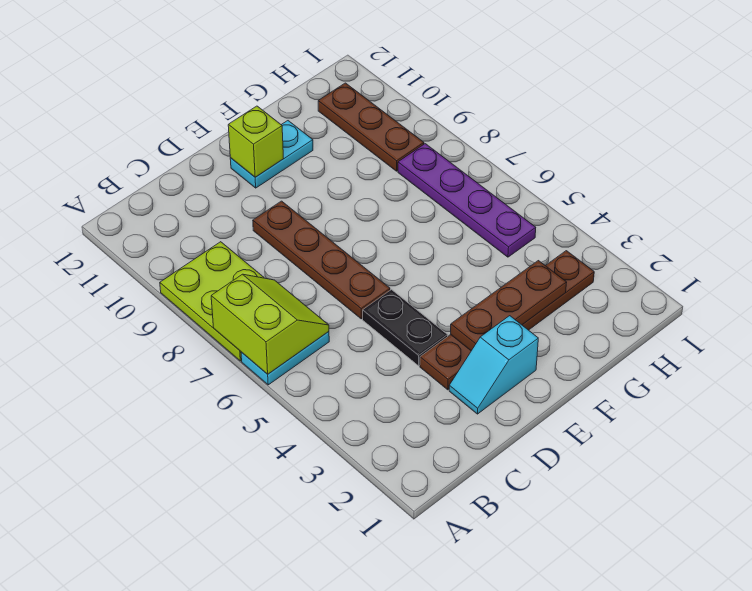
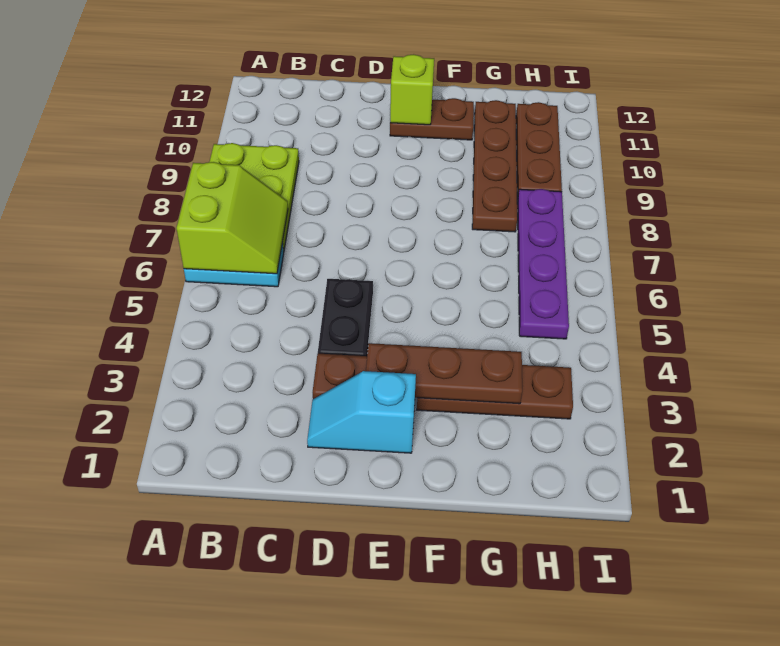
brown 1x4 plate [253,201,390,319] -> brown 1x4 plate moved to [472,100,517,232]
cyan 1x2 plate [230,121,313,188] -> brown 1x2 plate [390,98,474,140]

